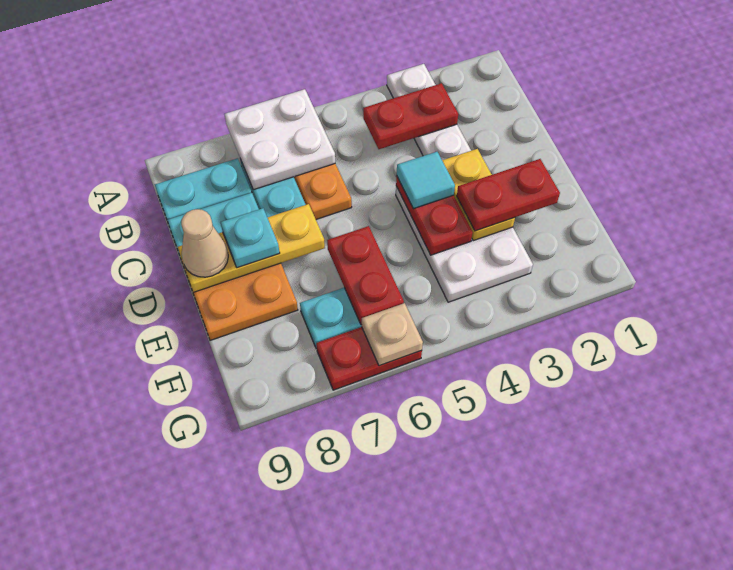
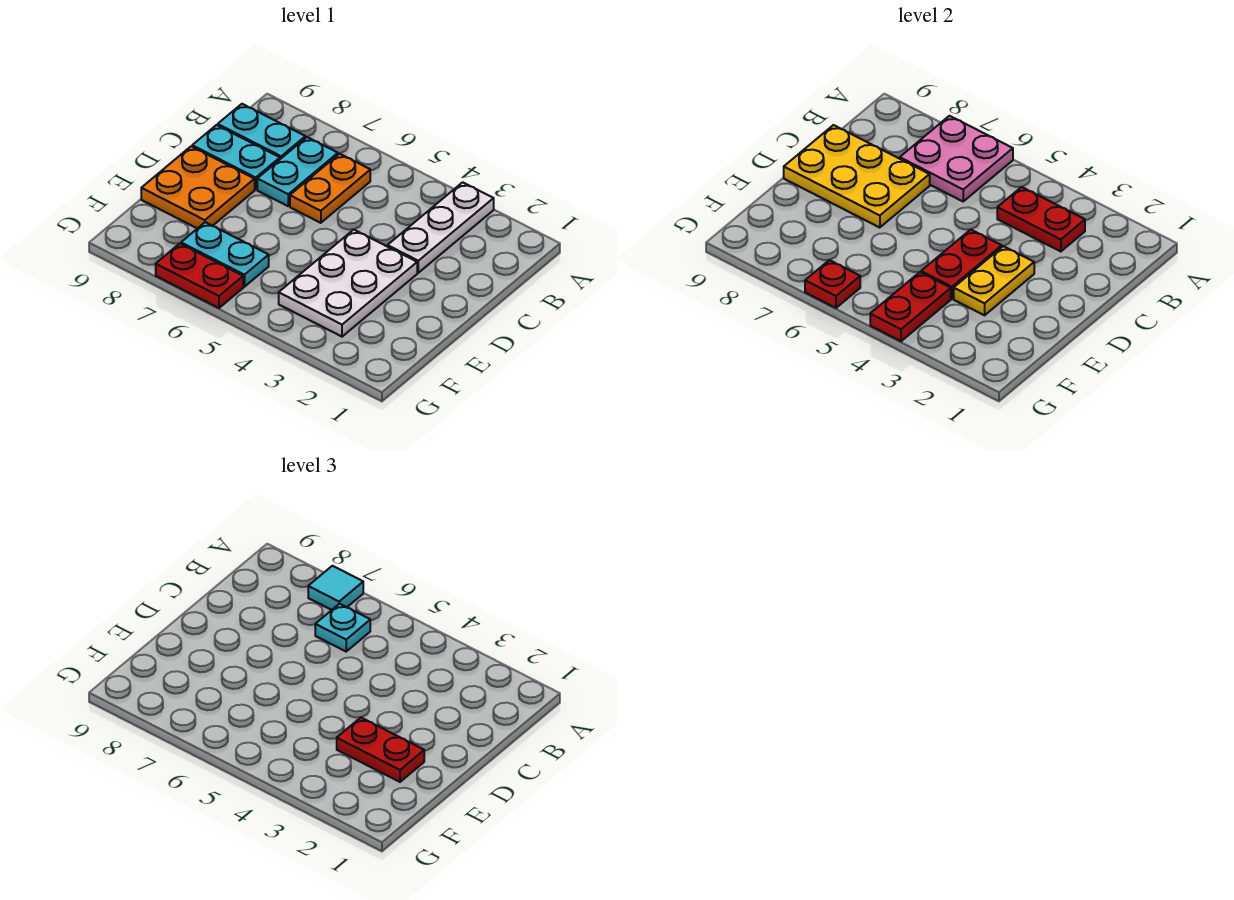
white 2x2 plate [224,89,335,190] -> pink 2x2 plate [900,116,1013,201]
cyan 1x1 tile [397,152,455,209] -> cyan 1x1 tile moved to [308,566,363,610]
yellow 1x3 plate [178,204,325,292] -> yellow 2x3 plate [784,125,930,228]
cyan 1x1 plate [221,208,280,268] -> cyan 1x1 plate moved to [315,604,370,651]
tan 1x1 cone [181,209,228,277] -> none
red 1x2 plate [327,226,404,325] -> red 1x2 plate moved to [870,272,951,341]
tan 1x1 plate [362,303,423,366] -> red 1x1 plate [805,260,860,308]

